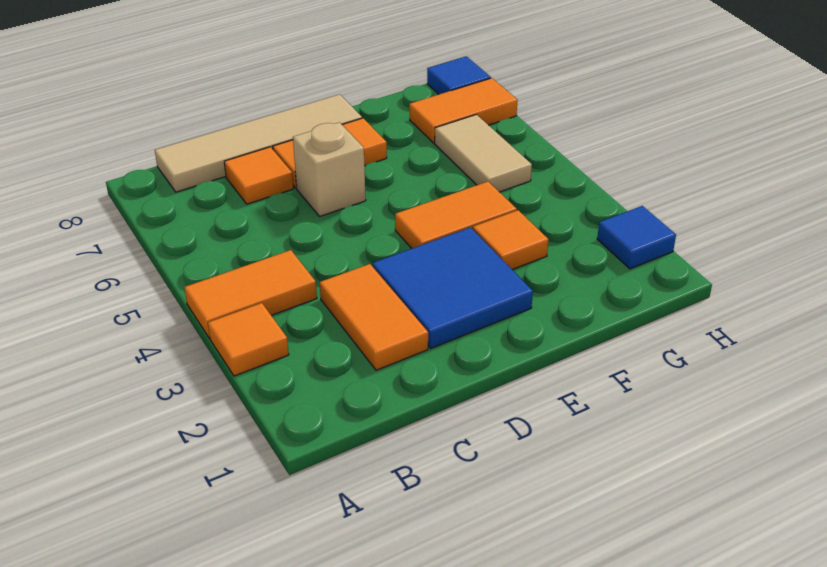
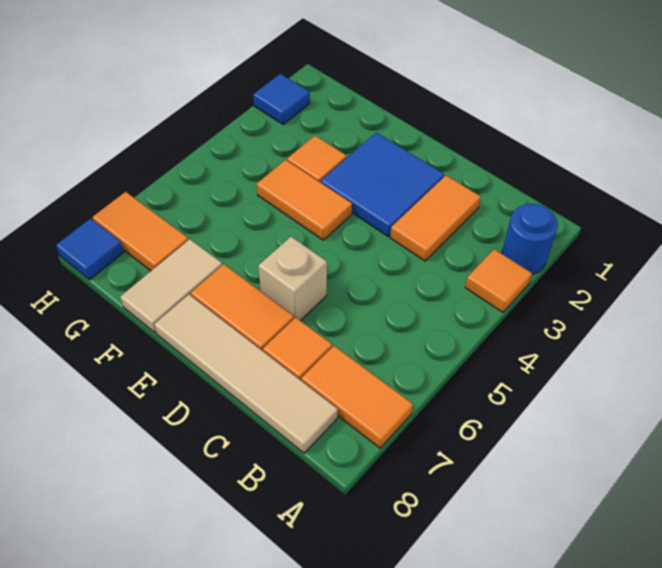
none -> blue 1x1 round brick [502,204,558,274]
orange 1x2 tile [184,250,317,338] -> orange 1x2 tile moved to [301,346,413,448]
tan 1x2 tile [435,115,532,192] -> tan 1x2 tile moved to [120,239,222,333]

